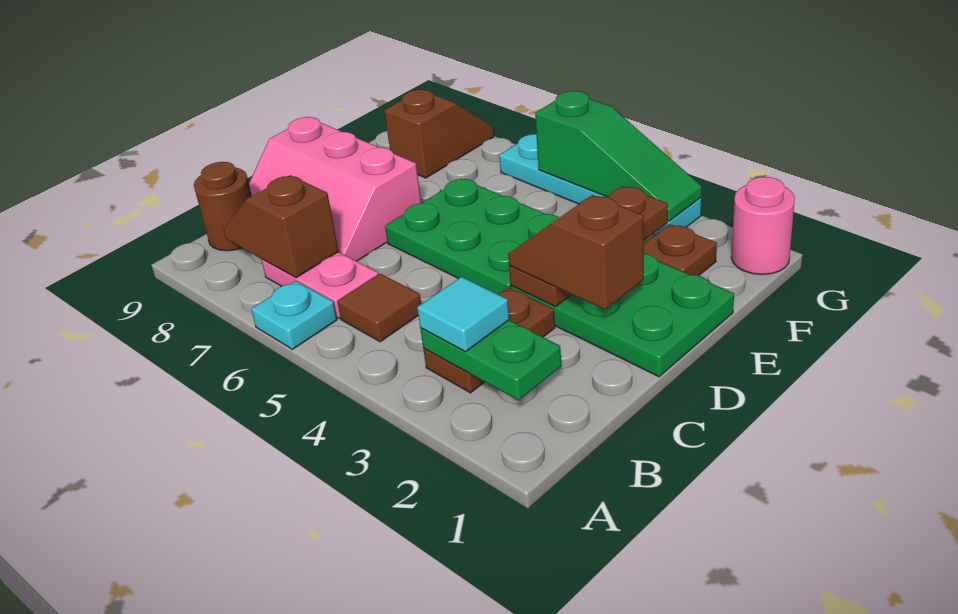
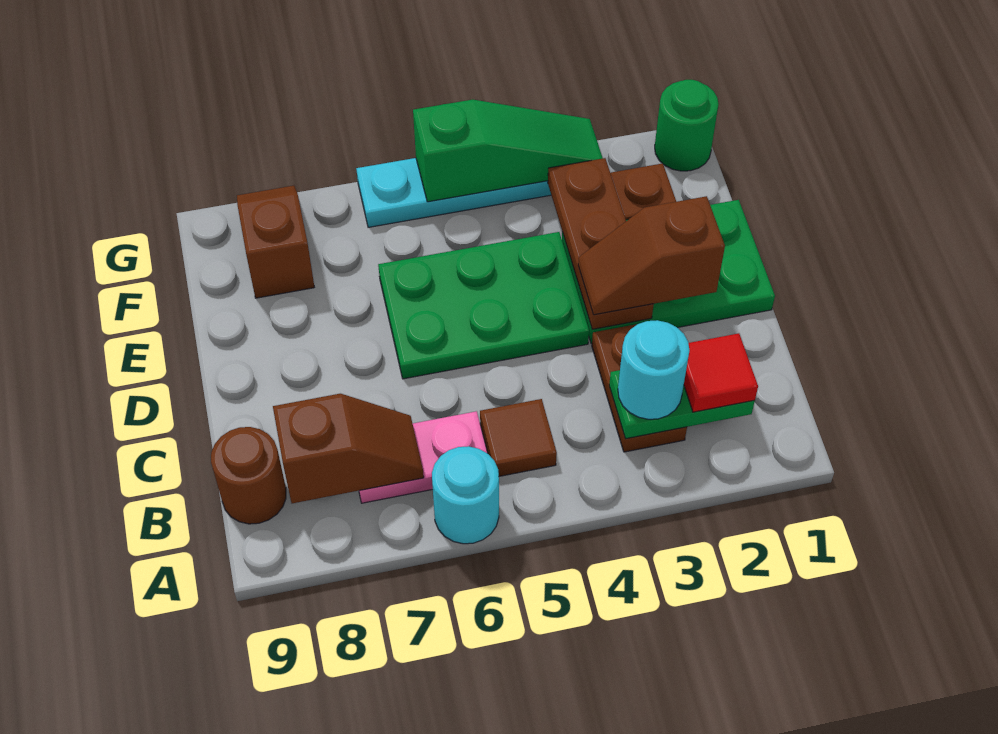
cyan 1x1 plate [251,281,337,349] -> cyan 1x1 round brick [432,446,499,544]
none -> red 1x1 tile [684,333,758,412]
cyan 1x1 tile [417,277,509,352] -> cyan 1x1 round brick [618,320,690,419]
brown 1x2 slope [224,175,339,278] -> brown 1x2 slope turned to [273,394,424,503]
pink 2x3 slope [249,117,421,261] -> none
pink 1x1 round brick [731,177,795,275] -> green 1x1 round brick [655,80,719,171]

